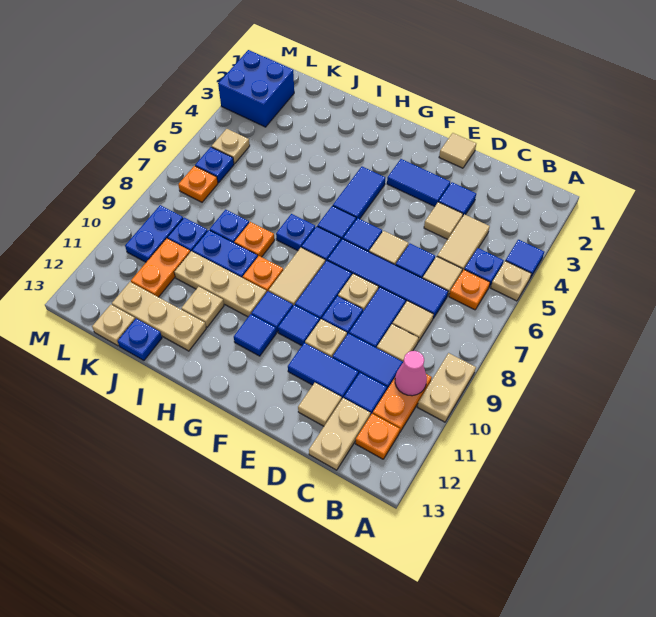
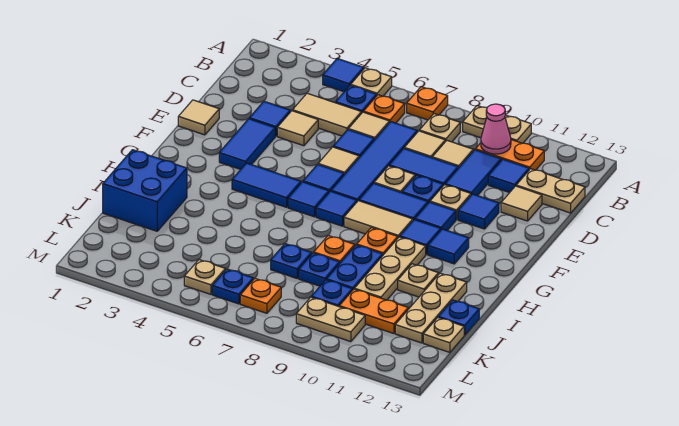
none -> tan 1x1 plate [419,114,460,142]
orange 1x1 plate [355,414,400,459] -> orange 1x1 plate moved to [407,87,448,120]
blue 1x2 tile [288,343,358,398] -> blue 1x1 tile [458,194,499,229]
blue 1x1 plate [276,214,315,251] -> blue 1x1 plate moved to [271,244,312,278]
blue 2x2 brick [218,50,294,127] -> blue 2x2 brick moved to [103,150,187,231]
blue 1x2 plate [125,205,183,262] -> tan 1x2 plate [296,297,365,342]

